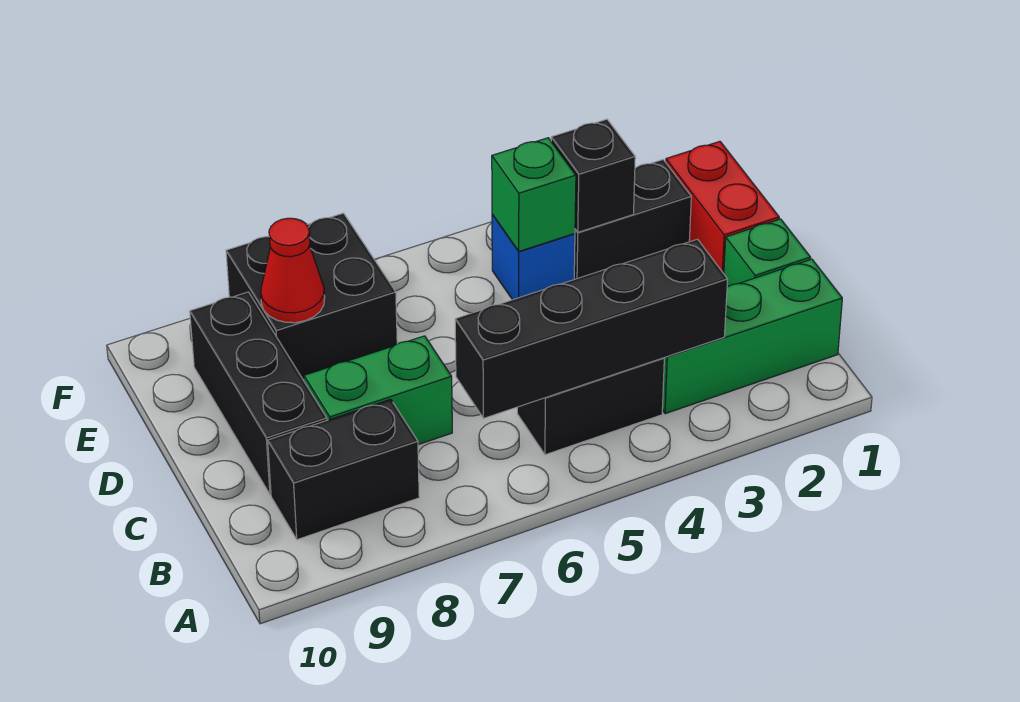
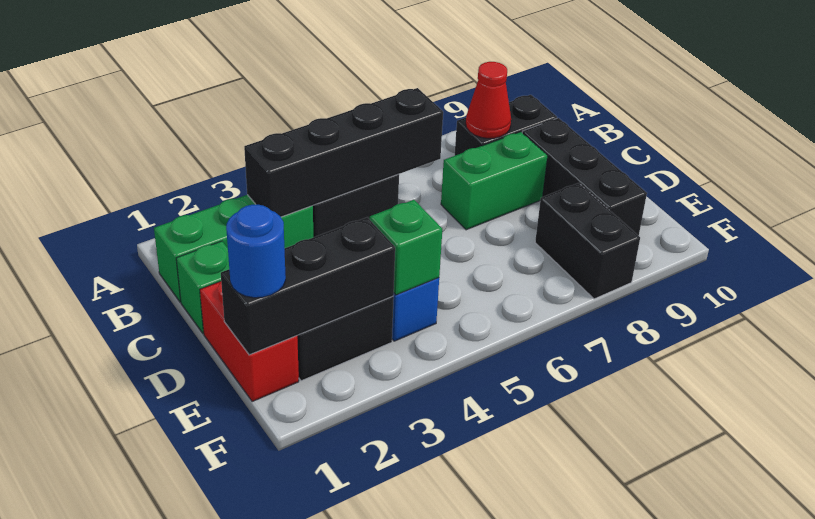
none -> blue 1x1 round brick [226,205,286,298]
black 1x1 brick [551,119,635,232] -> black 1x3 brick [221,217,395,355]
black 2x2 brick [226,213,397,379] -> black 1x2 brick [535,183,640,299]
red 1x1 cone [261,218,325,323] -> red 1x1 cone moved to [466,62,511,138]

